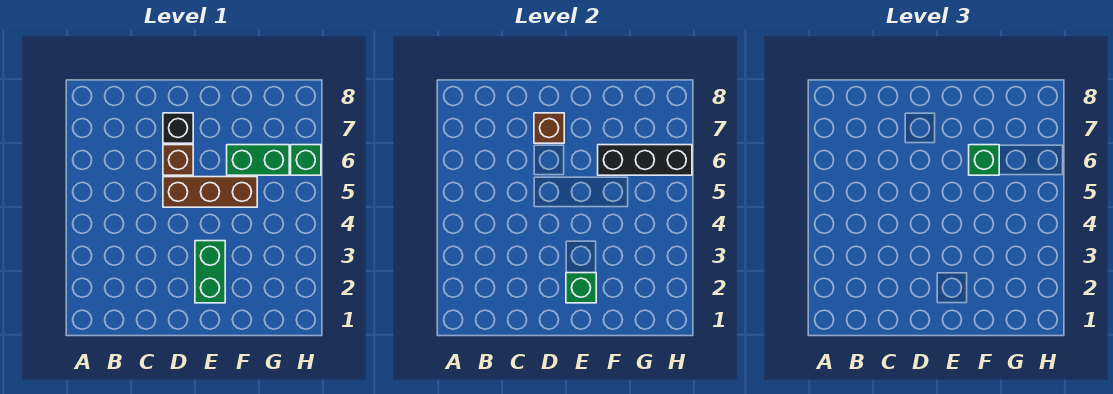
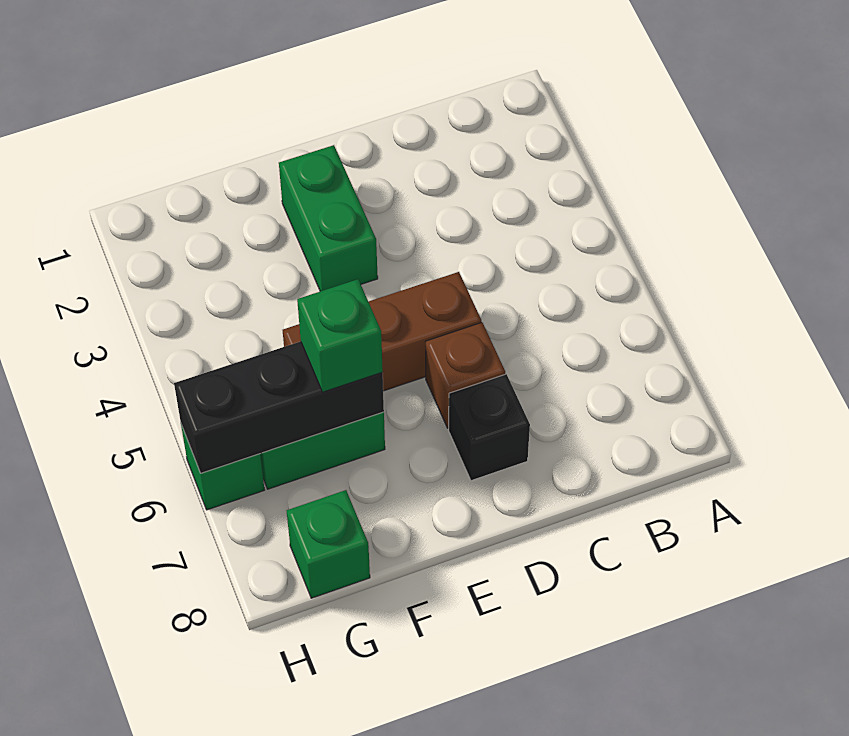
brown 1x1 brick [534,113,564,143] -> none
green 1x1 brick [566,273,596,303] -> green 1x1 brick moved to [287,490,370,598]

